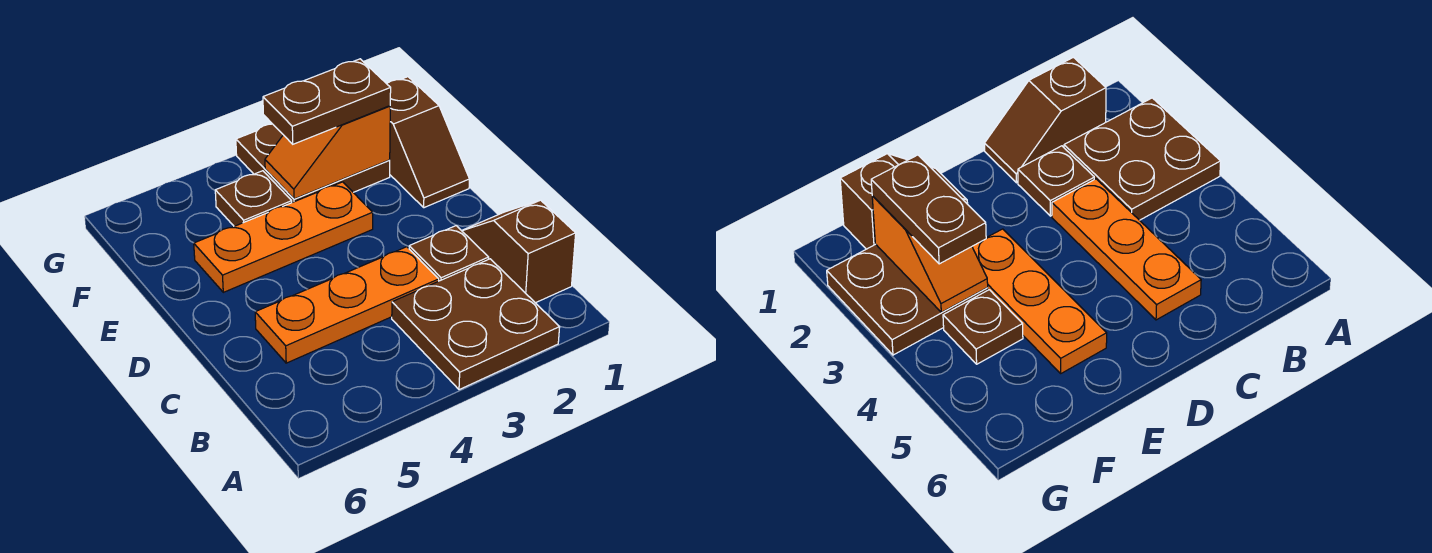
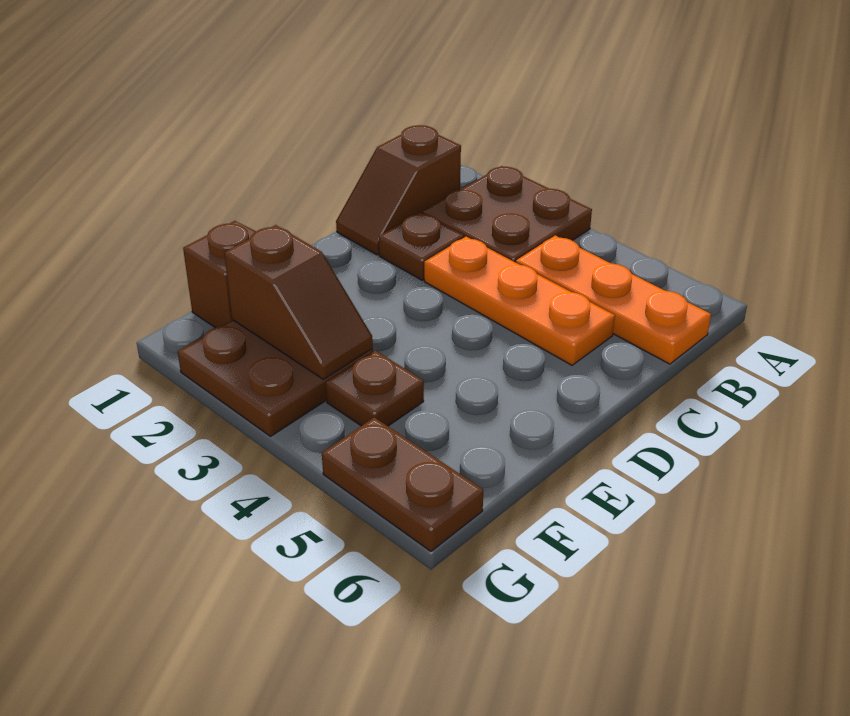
orange 1x3 plate [194,182,373,292] -> orange 1x3 plate moved to [516,235,711,364]
orange 1x2 slope [265,106,390,199] -> brown 1x2 slope [224,225,373,379]
brown 1x2 plate [263,59,391,144] -> brown 1x2 plate moved to [322,417,483,551]

